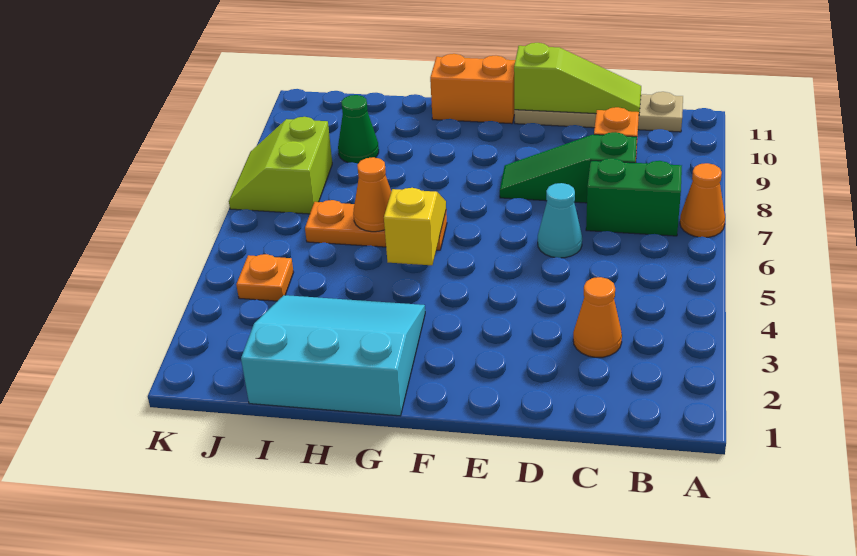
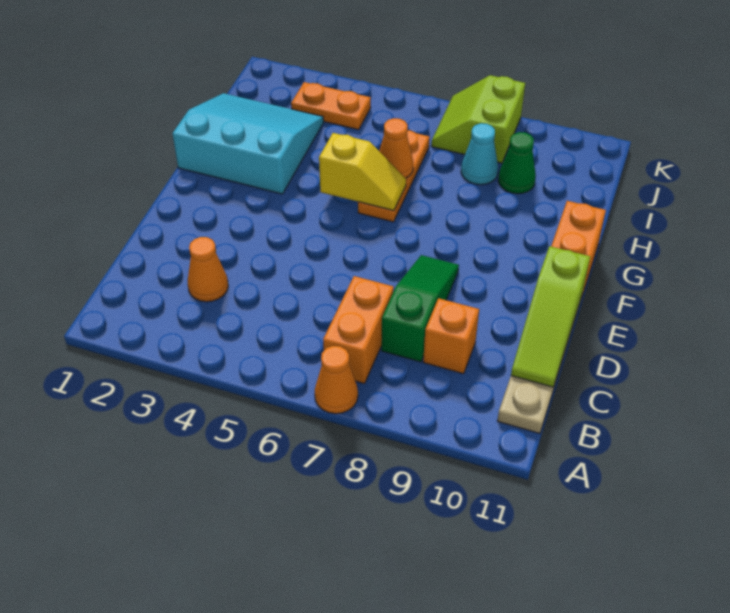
green 1x2 brick [586,158,682,236] -> orange 1x2 brick [323,276,394,384]
cyan 1x1 cone [538,183,582,258] -> cyan 1x1 cone moved to [461,123,498,185]
cyan 3x3 slope [241,295,425,416] -> cyan 3x3 slope turned to [172,93,324,194]
orange 1x1 plate [236,254,294,301] -> orange 1x2 plate [291,82,371,130]
lime 2x2 slope [229,117,332,214] -> lime 2x2 slope turned to [431,75,525,163]

